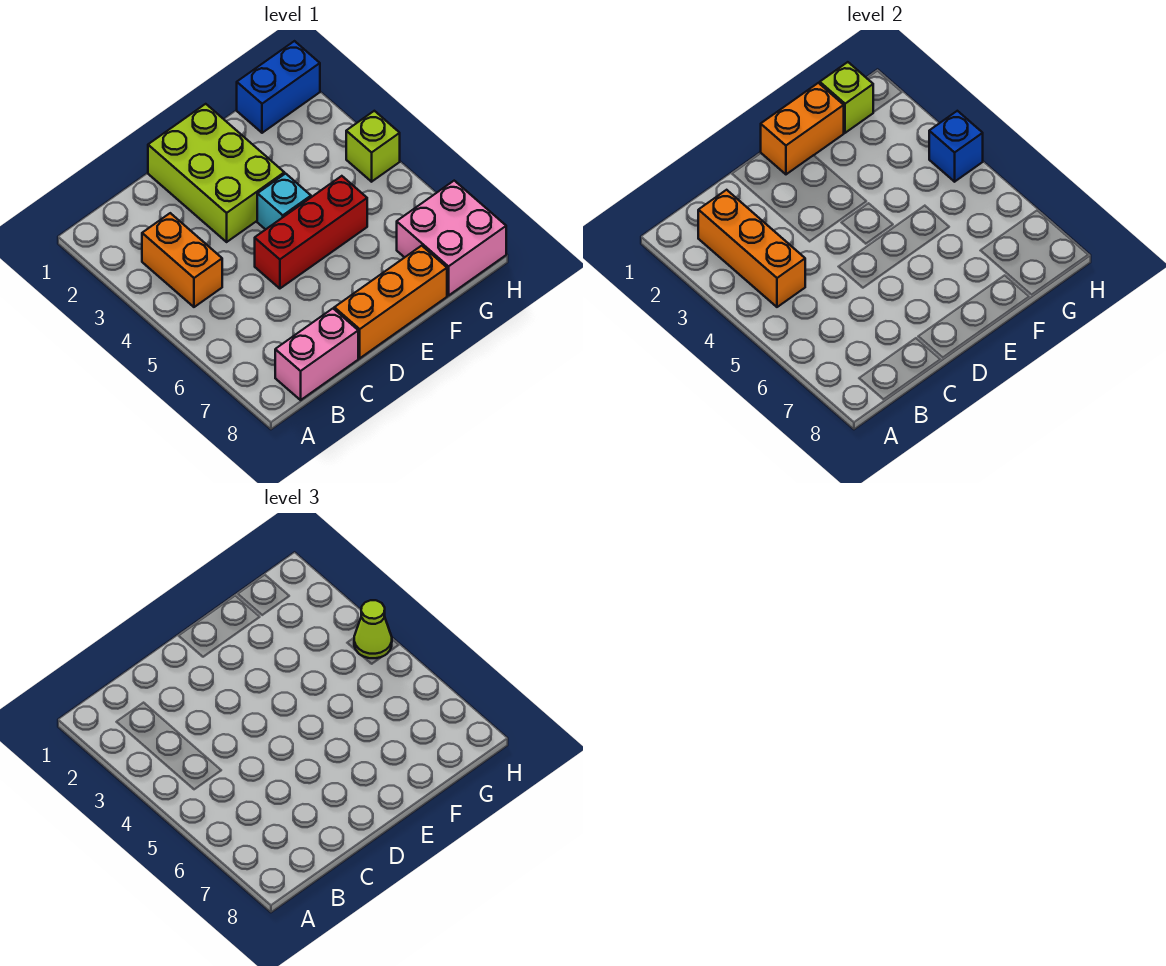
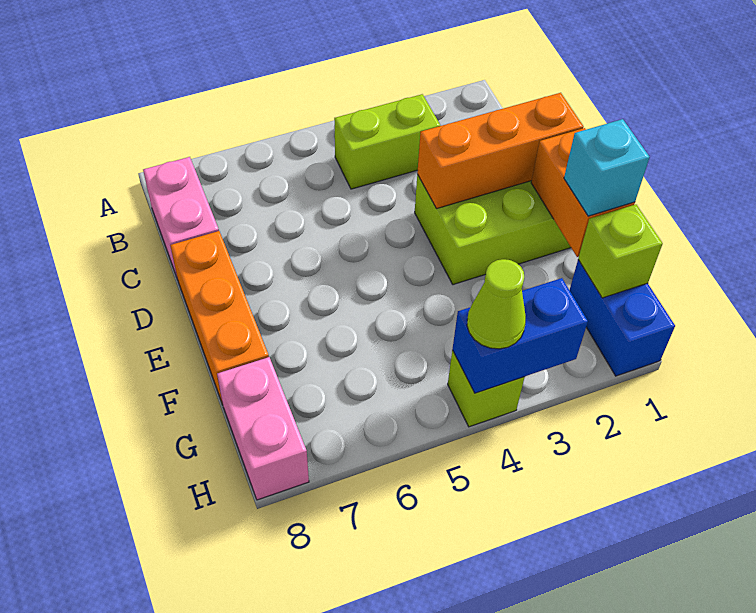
orange 1x3 brick [698,190,805,307] -> orange 1x3 brick moved to [417,93,583,209]
orange 1x2 brick [142,213,222,307] -> lime 1x2 brick [334,94,441,189]
red 1x3 brick [255,176,367,289] -> none
cyan 1x1 brick [257,174,311,230] -> cyan 1x1 brick moved to [564,119,650,216]
pink 2x2 brick [397,181,506,296] -> pink 1x2 brick [217,357,309,500]
blue 1x1 brick [929,111,983,182] -> blue 1x2 brick [452,278,588,393]

